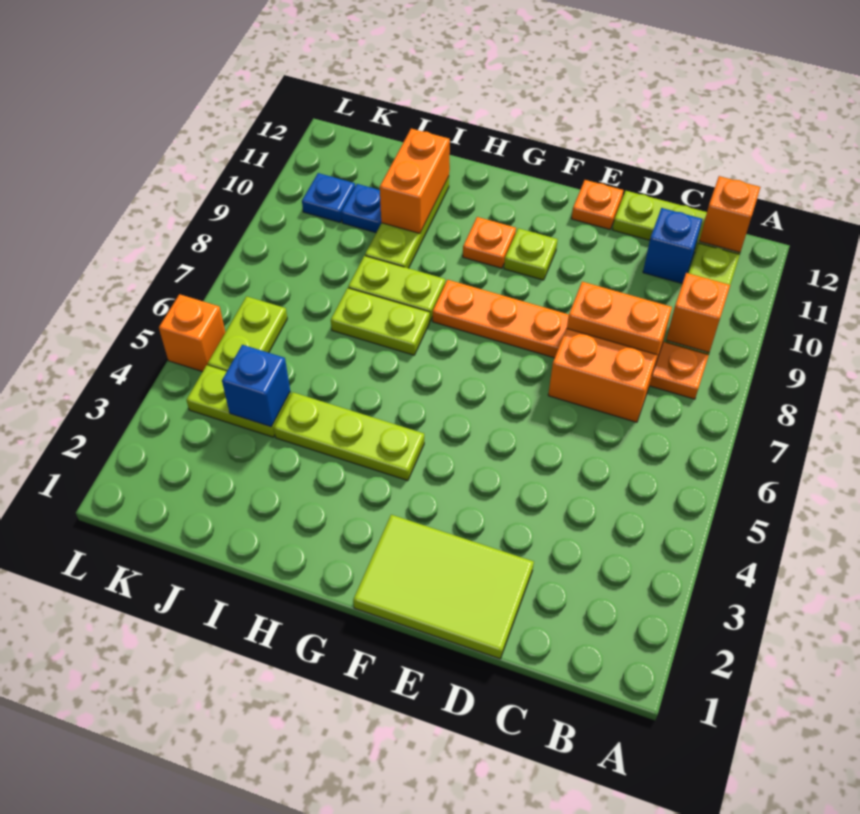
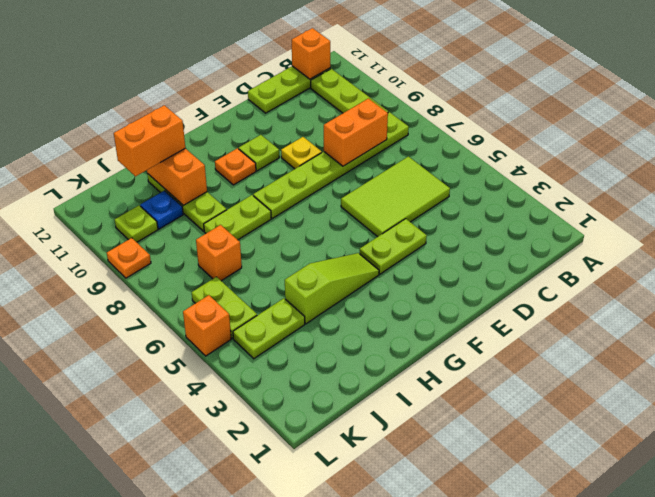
orange 1x6 plate [433,280,709,399] -> lime 1x6 plate [253,112,409,218]
orange 1x1 brick [666,273,730,353] -> orange 1x1 brick moved to [196,225,242,281]
orange 1x2 brick [548,329,657,422] -> orange 1x2 brick moved to [114,105,185,176]
blue 1x1 brick [643,208,703,284] -> none
lime 2x3 tile [353,515,534,659] -> lime 2x3 tile moved to [341,156,450,237]
none -> yellow 1x1 plate [281,137,322,169]
orange 1x1 plate [572,180,623,229] -> orange 1x1 plate moved to [107,238,151,278]
lime 1x3 plate [274,392,424,481] -> lime 1x3 slope [285,253,379,324]
lime 1x2 plate [331,288,430,355] -> lime 1x2 plate moved to [360,219,427,274]
blue 1x1 brick [222,345,290,427] -> none
blue 1x1 plate [302,173,355,222] -> lime 1x1 plate [115,205,158,242]

